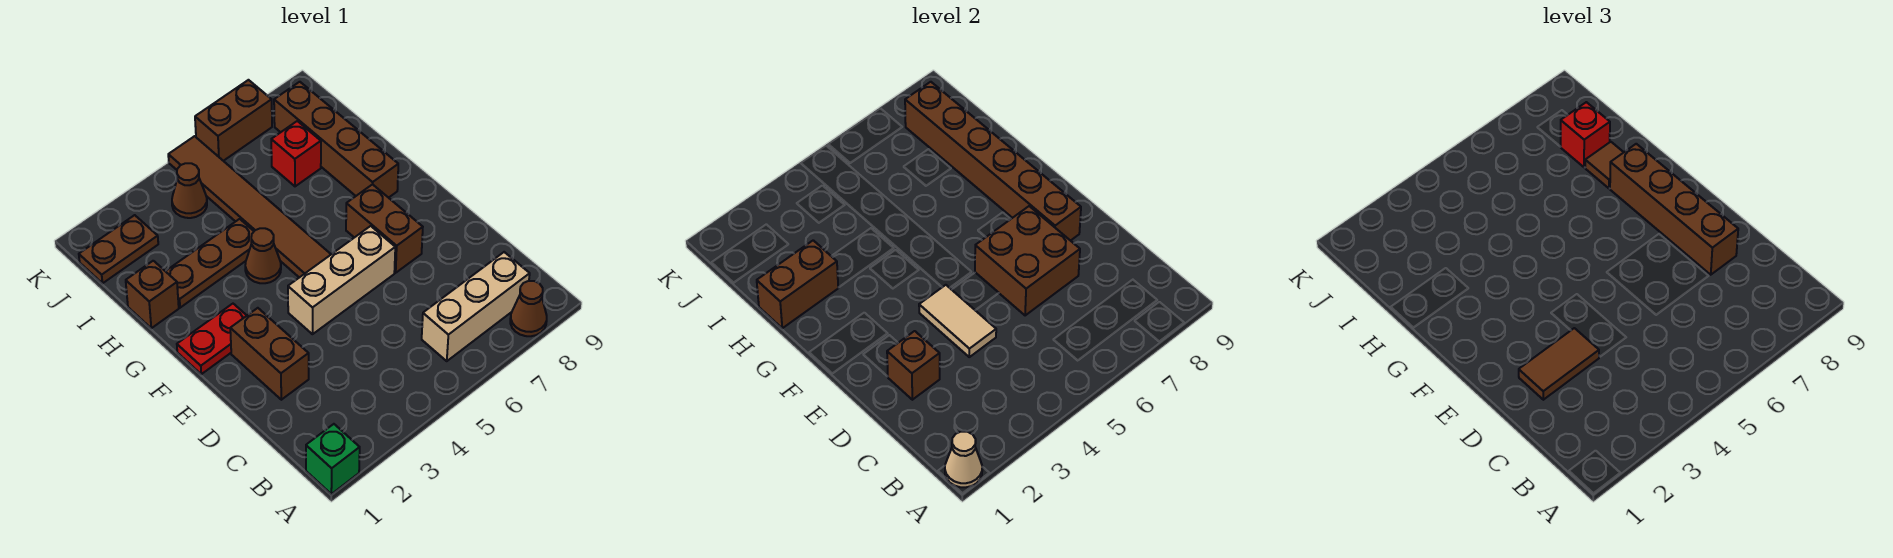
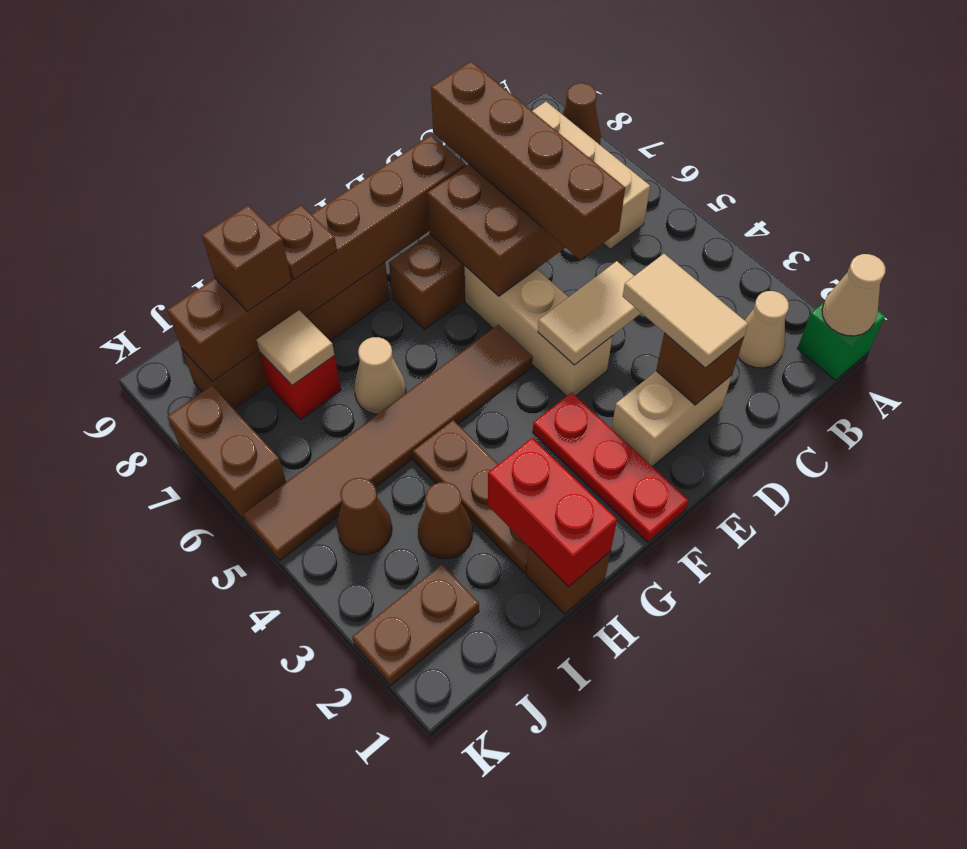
none -> tan 1x1 cone [738,291,789,368]
brown 1x2 brick [230,308,309,400] -> tan 1x2 brick [612,371,732,467]
brown 1x2 tile [1519,328,1599,400] -> tan 1x2 tile [623,254,748,368]
brown 1x4 brick [1610,144,1738,275] -> brown 1x4 brick turned to [431,61,625,260]
red 1x2 plate [177,304,247,374] -> red 1x3 plate [533,392,688,542]
brown 1x1 cone [245,228,281,283] -> brown 1x1 cone moved to [418,482,473,559]
brown 1x2 brick [757,240,838,328] -> red 1x2 brick [488,438,617,587]
none -> tan 1x1 cone [354,337,406,414]
brown 1x1 tile [1585,142,1624,188] -> brown 1x1 plate [270,205,337,279]
none -> tan 1x1 tile [257,310,334,385]
red 1x1 brick [1561,102,1610,167] -> brown 1x1 brick [202,205,292,311]
brown 1x2 plate [79,215,158,283] -> brown 1x2 plate turned to [352,564,479,686]

